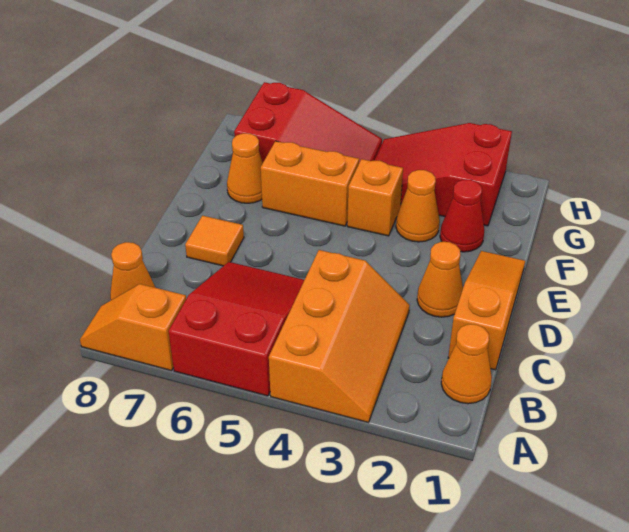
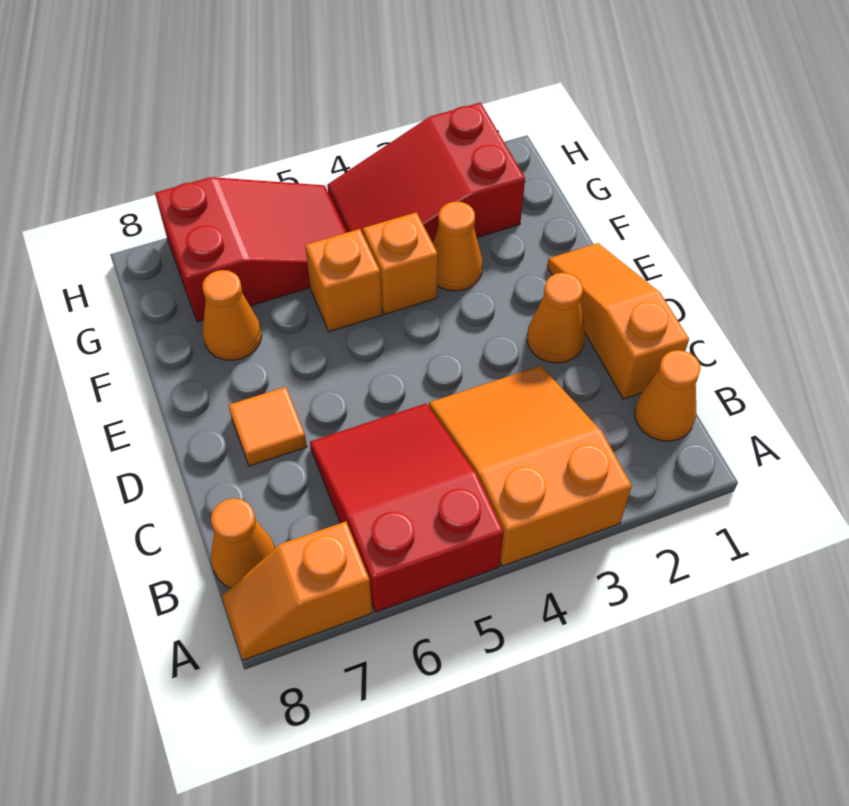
orange 2x3 slope [269,250,410,422] -> orange 2x3 slope turned to [429,366,632,566]
red 1x1 cone [440,180,484,252] -> none
orange 1x2 brick [261,141,359,226] -> orange 1x1 brick [305,229,382,332]

